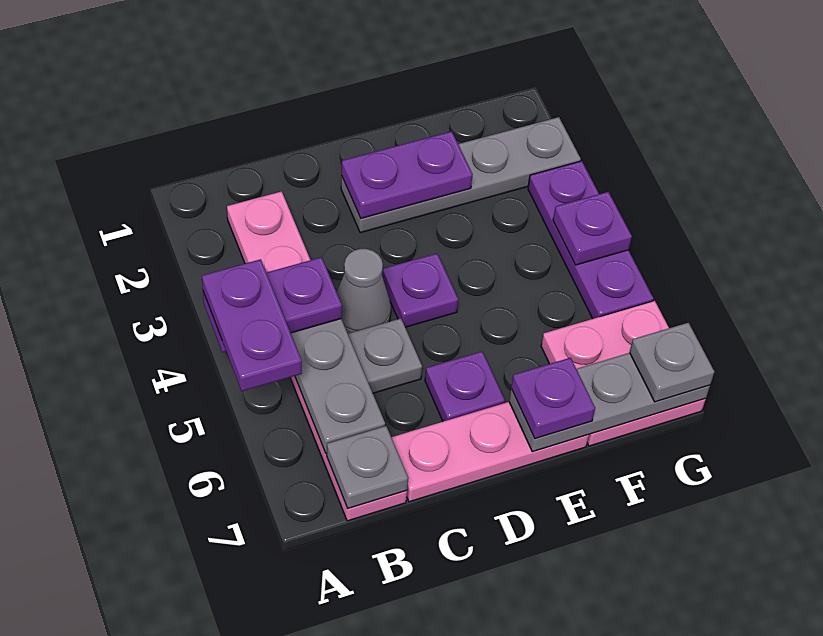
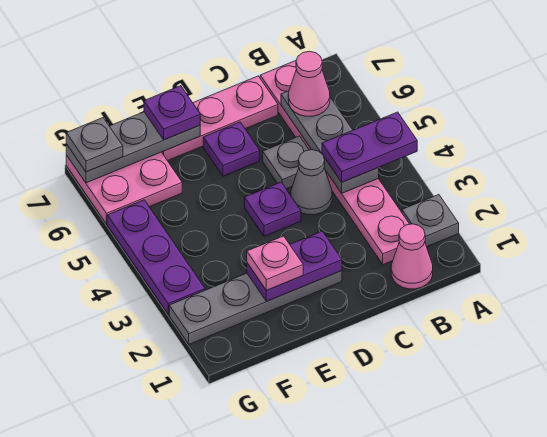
purple 1x2 plate [202,259,302,391] -> none
none -> pink 1x1 cone [391,224,433,289]
none -> pink 1x1 cone [288,51,330,116]
grey 1x1 plate [327,426,408,508] -> grey 1x1 plate moved to [402,194,459,247]
none -> pink 1x1 plate [247,236,303,290]
purple 1x1 plate [553,192,632,265] -> none

